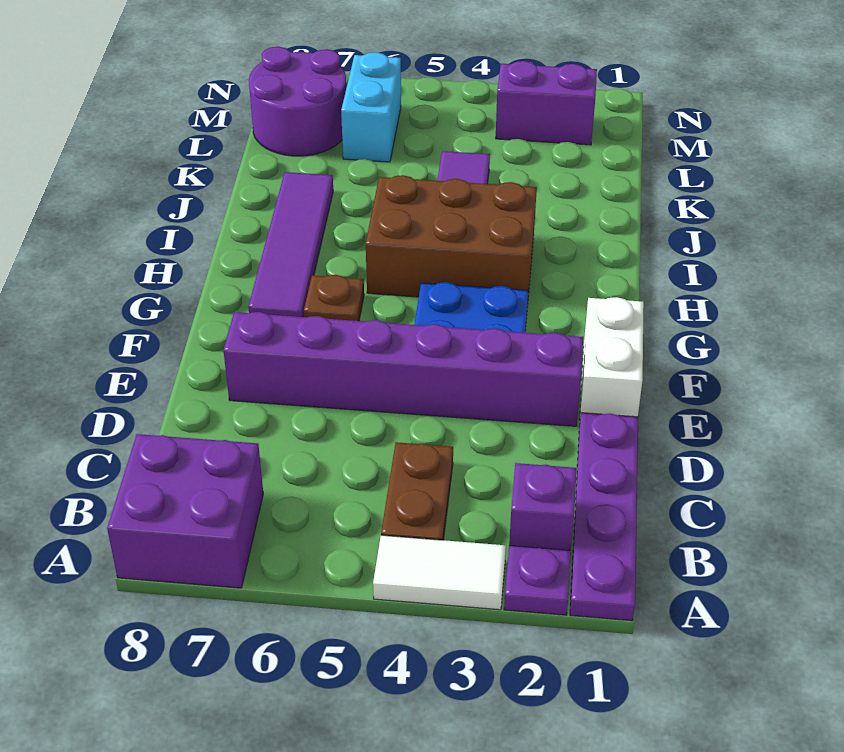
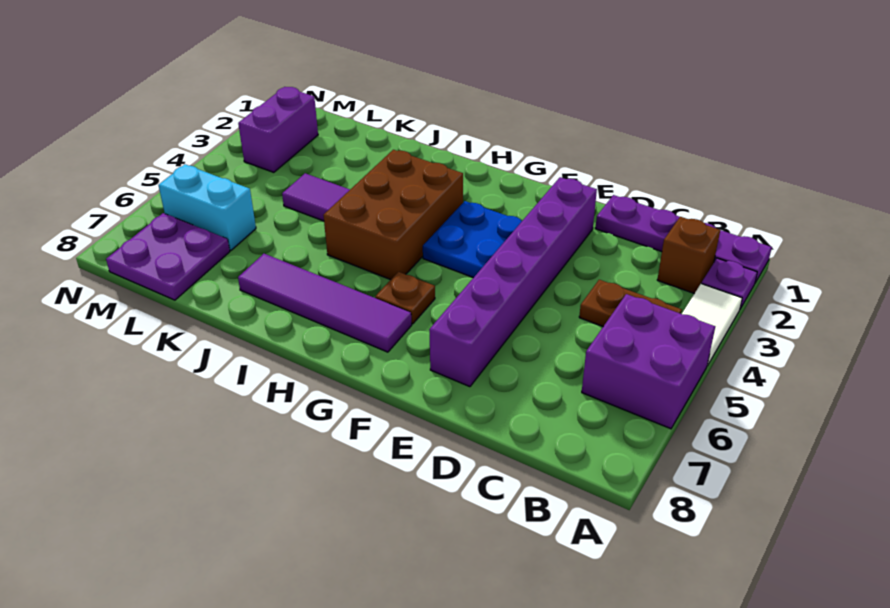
purple 2x2 brick [107,434,263,588] -> purple 2x2 brick moved to [582,294,715,429]
purple 1x1 brick [509,463,577,550] -> brown 1x1 brick [657,217,720,293]
white 1x2 brick [580,297,644,417] -> none
purple 2x2 round brick [249,47,346,156] -> purple 2x2 plate [106,213,230,300]

